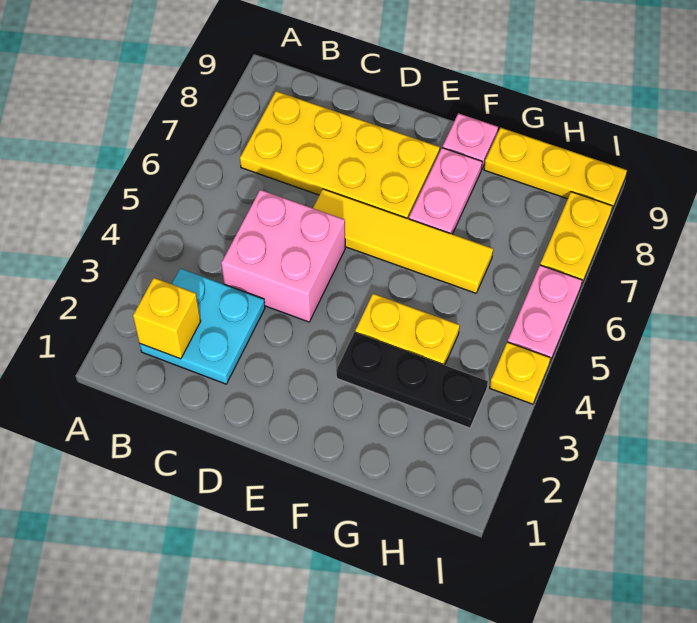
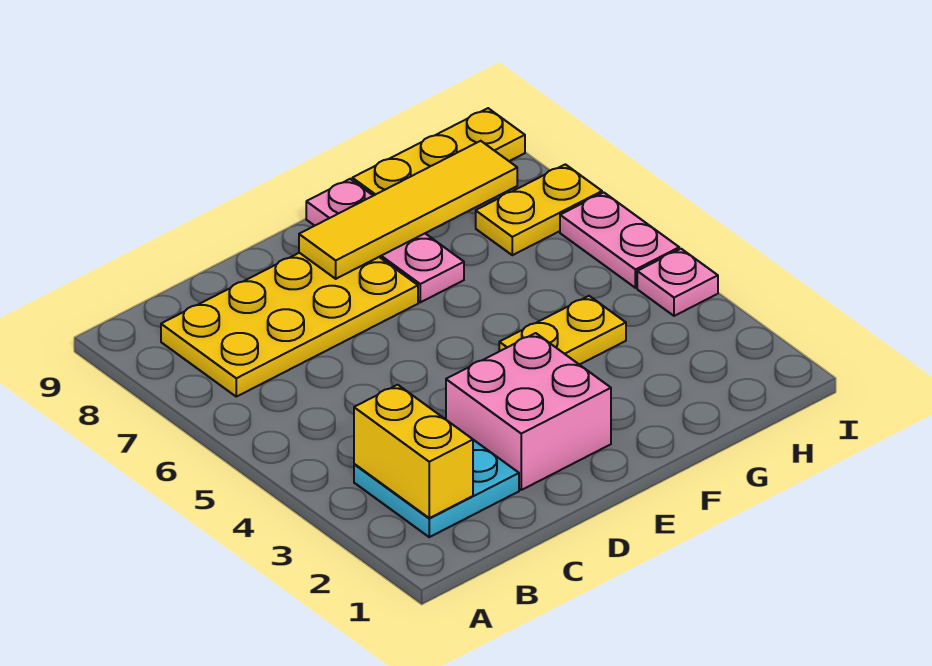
yellow 1x1 brick [133,278,201,359] -> yellow 1x2 brick [354,385,473,518]
pink 2x2 brick [221,190,345,322] -> pink 2x2 brick moved to [446,333,611,490]
yellow 1x4 tile [313,189,493,293] -> yellow 1x4 tile moved to [299,141,517,279]
black 1x3 plate [337,332,488,428] -> none
yellow 1x1 plate [490,342,550,404] -> pink 1x1 plate [637,249,718,316]
yellow 1x2 plate [540,192,612,286] -> yellow 1x2 plate turned to [476,164,602,255]

